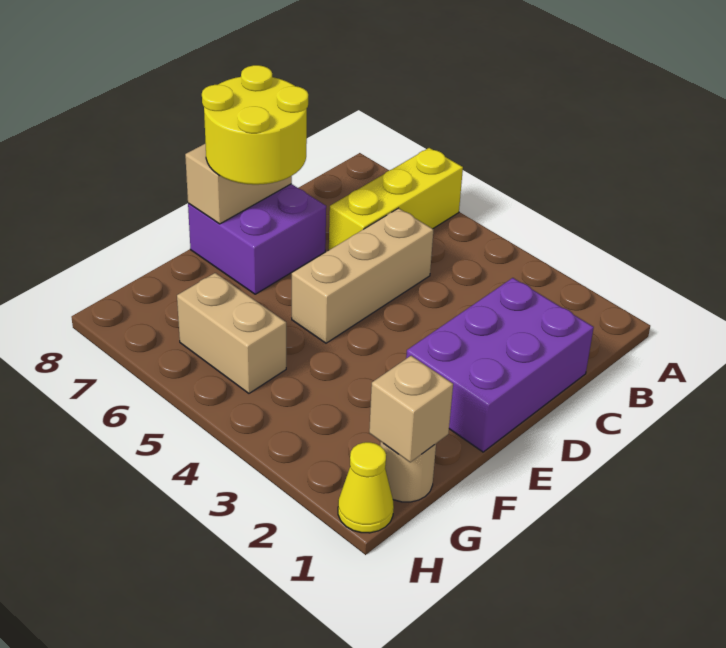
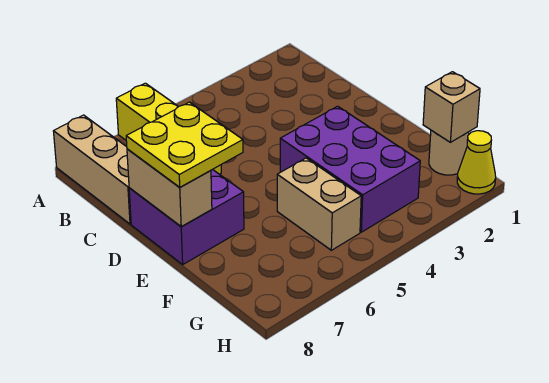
purple 2x3 brick [406,278,594,452] -> purple 2x3 brick moved to [280,106,420,232]
tan 1x3 brick [292,208,433,343] -> tan 1x3 brick moved to [53,115,131,224]
yellow 2x2 round brick [202,65,308,185] -> yellow 2x2 plate [126,102,243,187]
tan 1x2 brick [177,273,286,393] -> tan 1x2 brick turned to [277,158,361,250]

